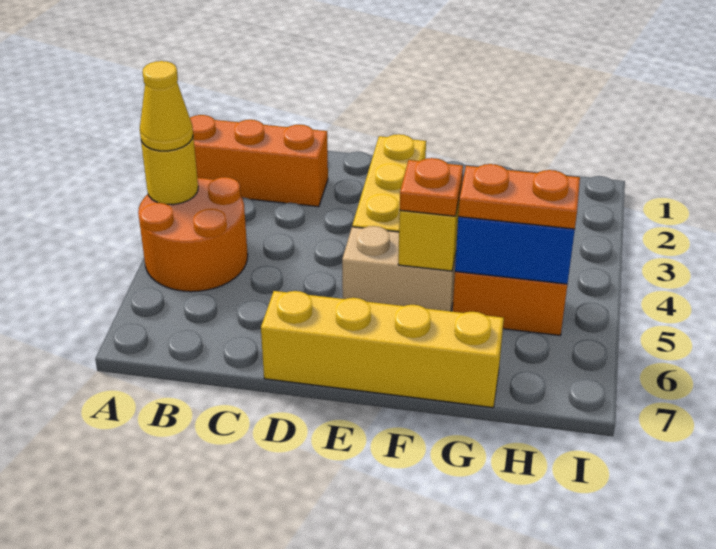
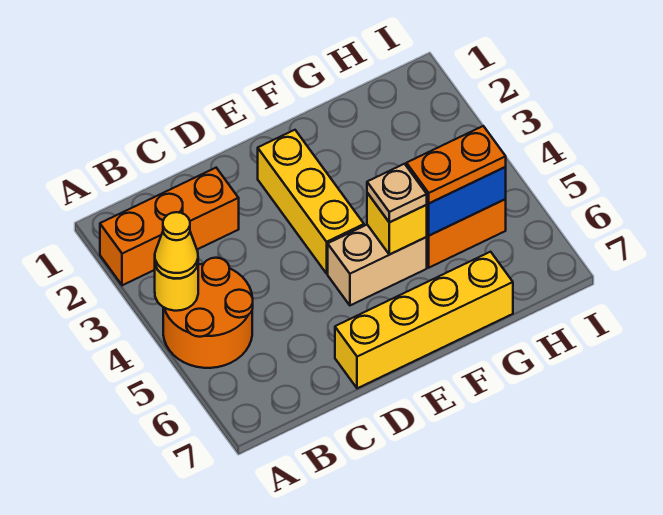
orange 1x1 plate [400,158,463,216] -> tan 1x1 plate [367,164,427,222]

